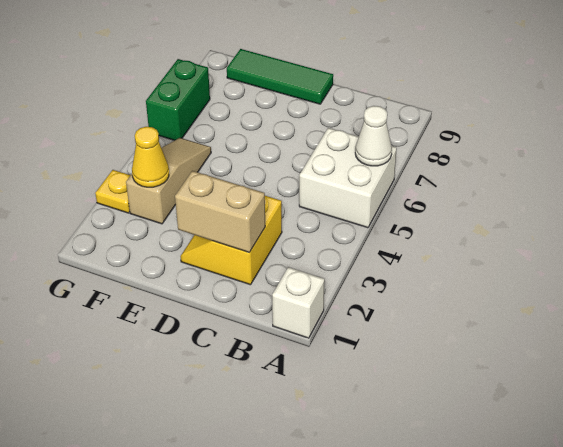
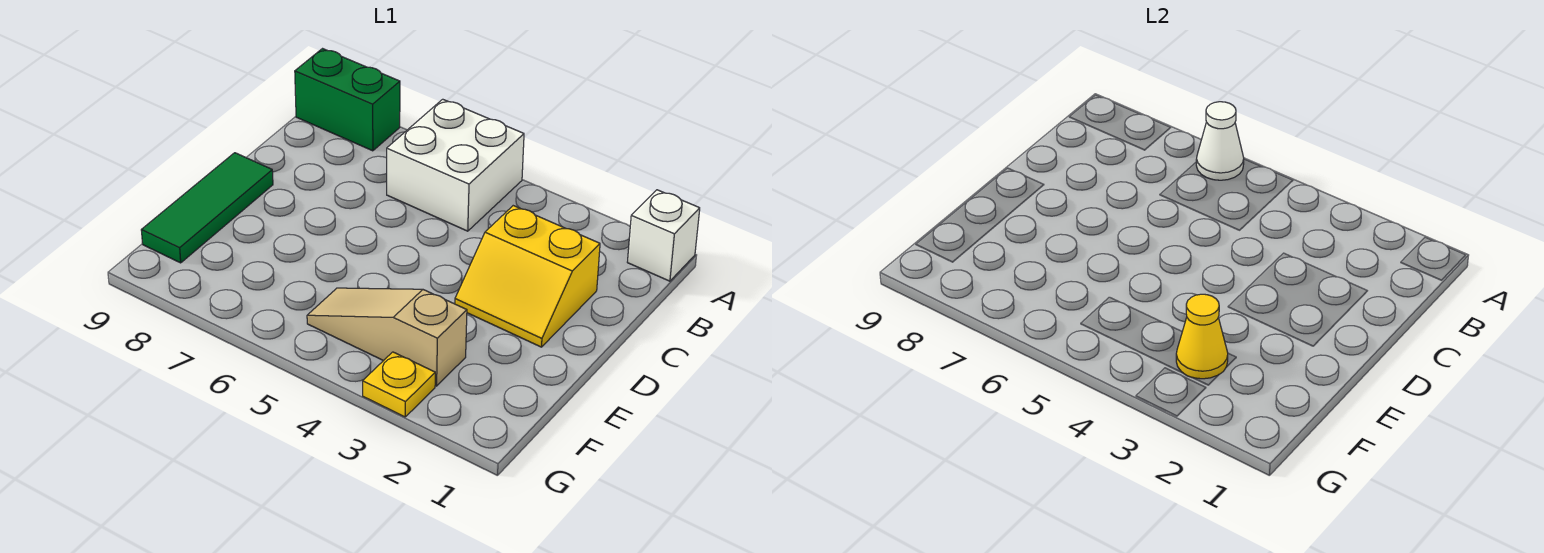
tan 1x2 brick [175,171,265,252] -> none
green 1x2 brick [146,59,210,140] -> green 1x2 brick moved to [295,49,400,151]

